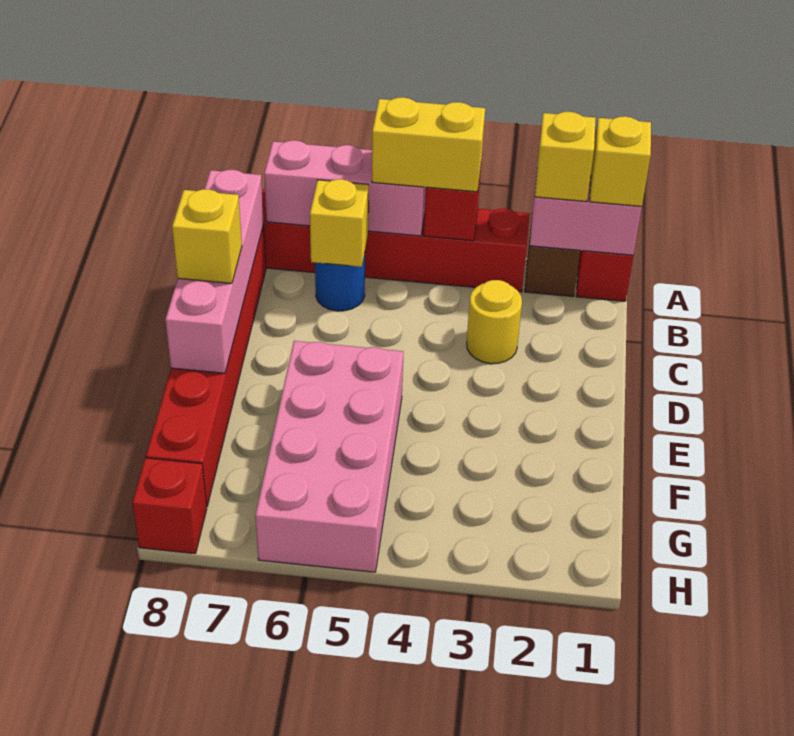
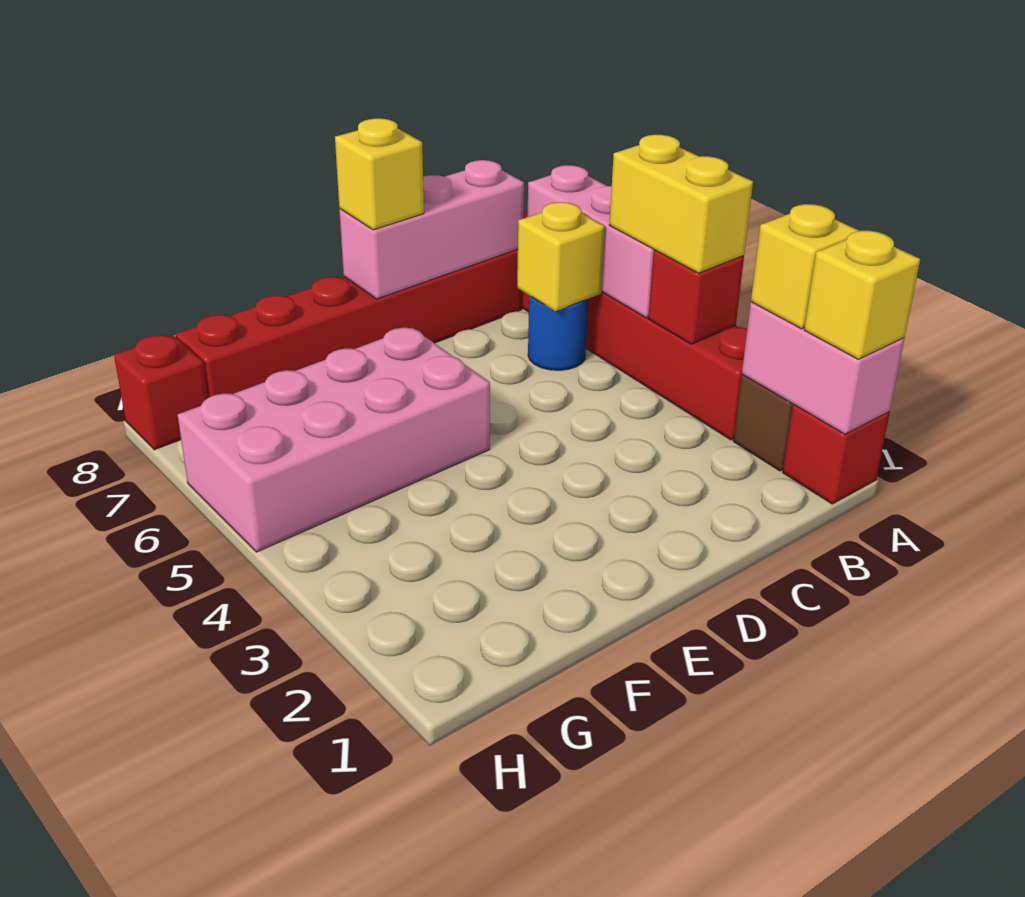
pink 1x4 brick [165,170,264,373] -> pink 1x3 brick [339,160,524,299]
yellow 1x1 round brick [467,280,522,364] -> none

